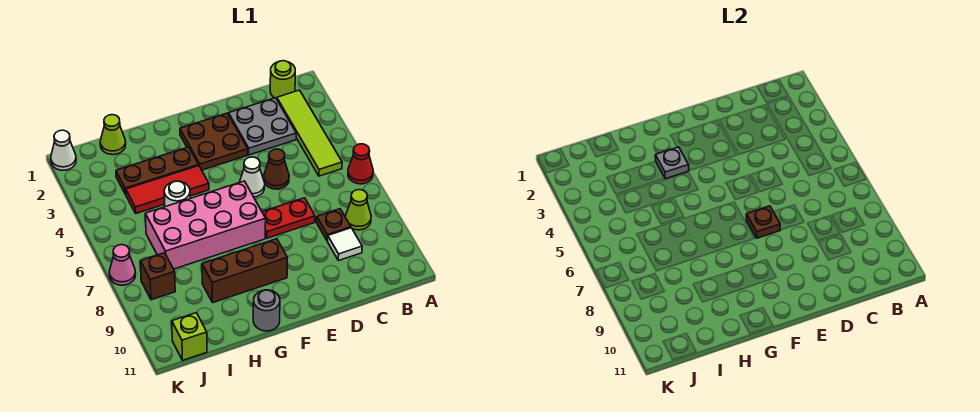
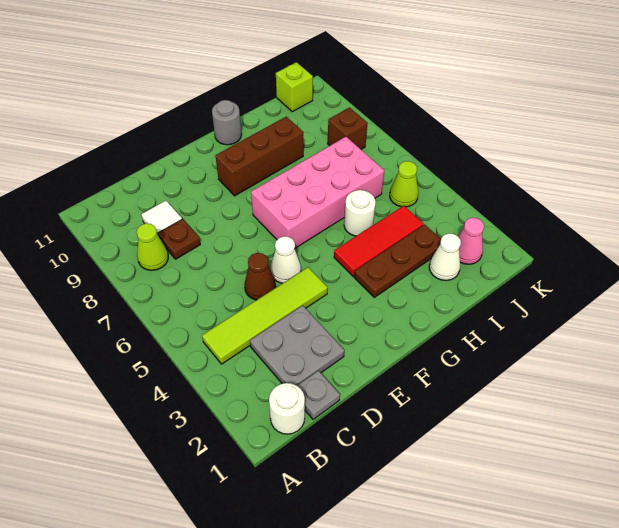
red 1x1 cone [348,144,373,184] -> none
lime 1x1 round brick [270,61,295,99] -> white 1x1 round brick [269,383,305,434]
lime 1x4 tile [277,90,342,176] -> lime 1x4 tile turned to [202,267,328,364]
red 1x2 plate [262,198,315,238] -> none
brown 2x2 plate [180,113,248,170] -> none
brown 1x1 plate [746,206,780,238] -> none
grey 1x1 plate [655,147,689,179] -> grey 1x1 plate moved to [297,371,340,419]
lime 1x1 cone [100,115,126,155] -> lime 1x1 cone moved to [390,161,418,207]
white 1x1 cone [51,130,76,170] -> white 1x1 cone moved to [429,233,461,281]
pink 1x1 cone [109,245,136,285] -> pink 1x1 cone moved to [458,218,484,264]

